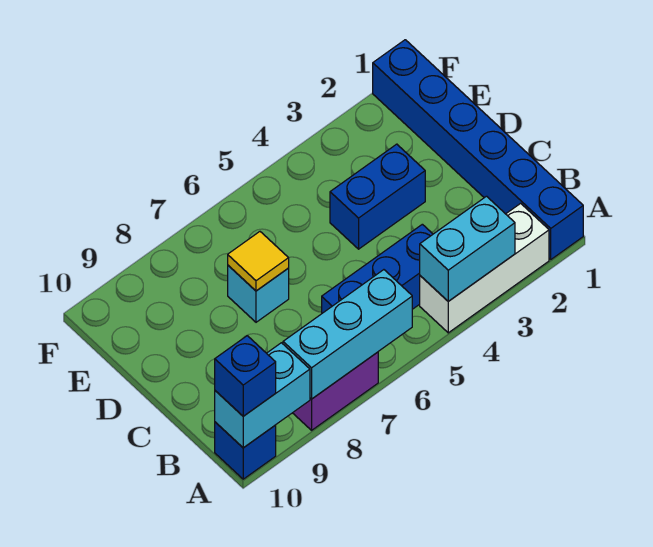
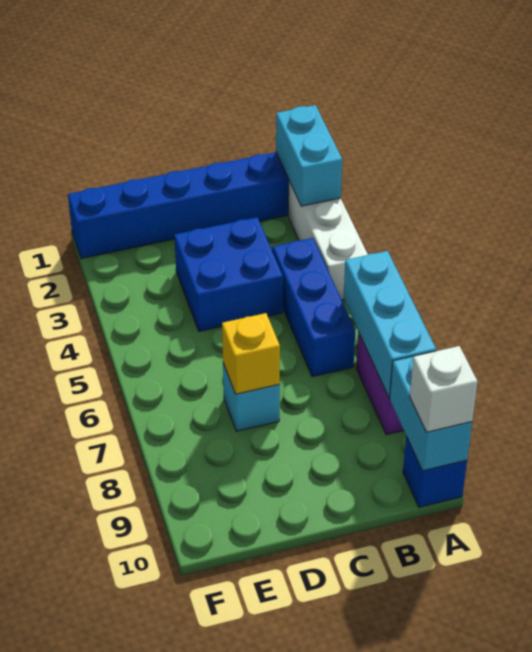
cyan 1x2 brick [420,196,515,301] -> cyan 1x2 brick moved to [276,105,342,206]
blue 1x1 brick [215,336,276,416] -> white 1x1 brick [410,346,478,432]
blue 1x2 brick [330,144,425,249] -> blue 2x2 brick [174,217,283,331]
yellow 1x1 tile [228,232,289,291] -> yellow 1x1 brick [222,313,280,394]

